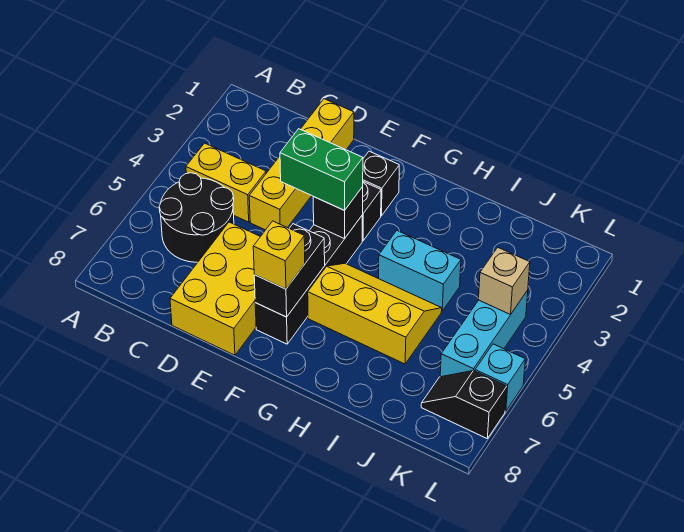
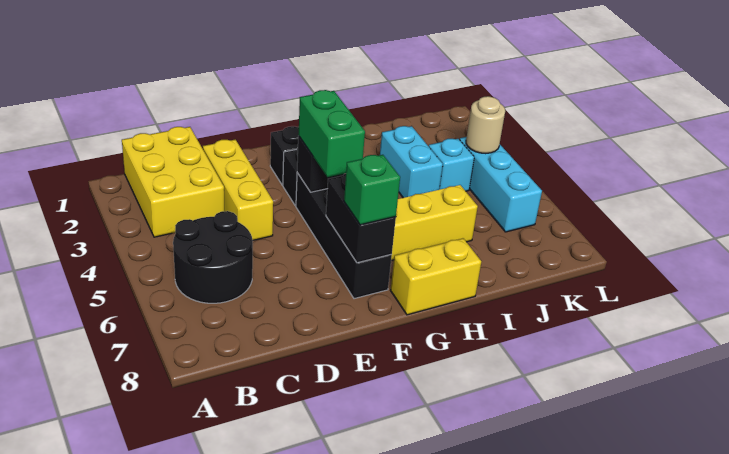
yellow 1x2 brick [186,143,266,222] -> yellow 1x2 brick moved to [391,238,481,315]
yellow 1x4 brick [249,99,354,230] -> yellow 1x3 brick [203,139,273,240]
yellow 2x3 brick [170,222,260,355] -> yellow 2x3 brick moved to [122,127,224,237]
green 1x2 brick [280,129,363,210] -> green 1x2 brick turned to [298,90,365,177]
yellow 1x1 brick [253,221,305,289] -> green 1x1 brick [344,155,400,225]
cyan 1x2 brick [379,231,461,311] -> cyan 1x2 brick turned to [380,126,443,198]
tan 1x1 brick [479,248,530,315] -> tan 1x1 round brick [466,96,505,154]
black 1x2 slope [421,370,507,438] -> none
cyan 1x1 brick [475,344,525,411] -> cyan 1x1 brick moved to [429,139,474,191]

